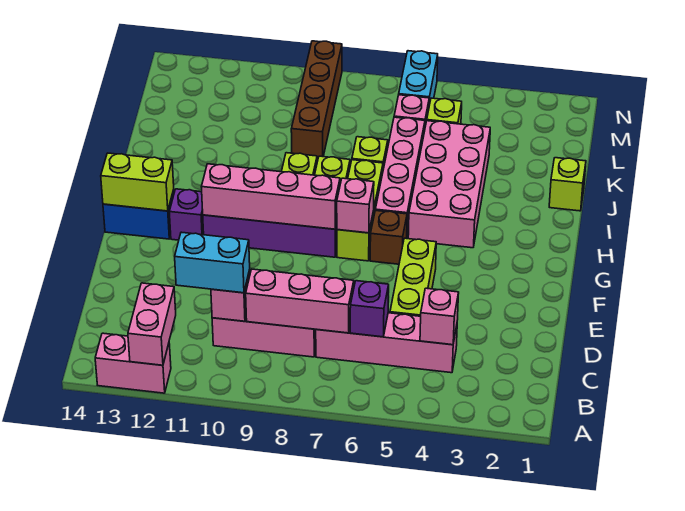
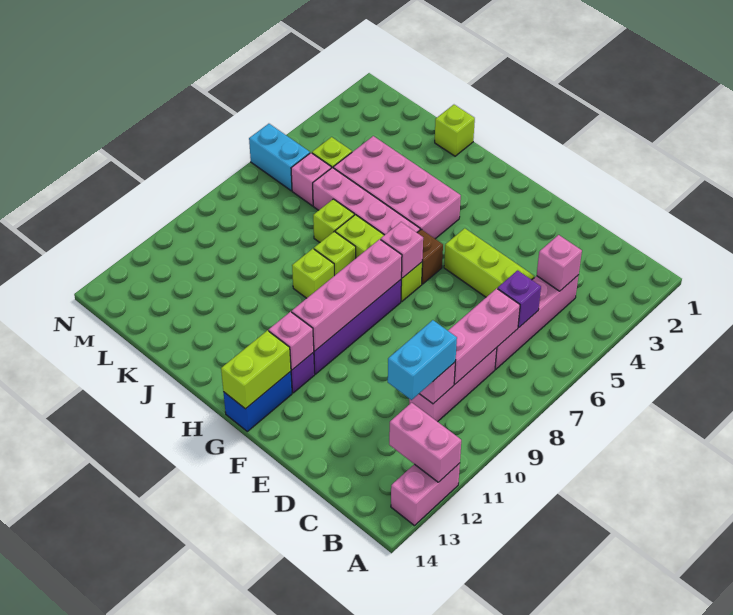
none -> pink 1x1 brick [269,312,314,370]
brown 1x4 brick [291,41,342,159] -> none

